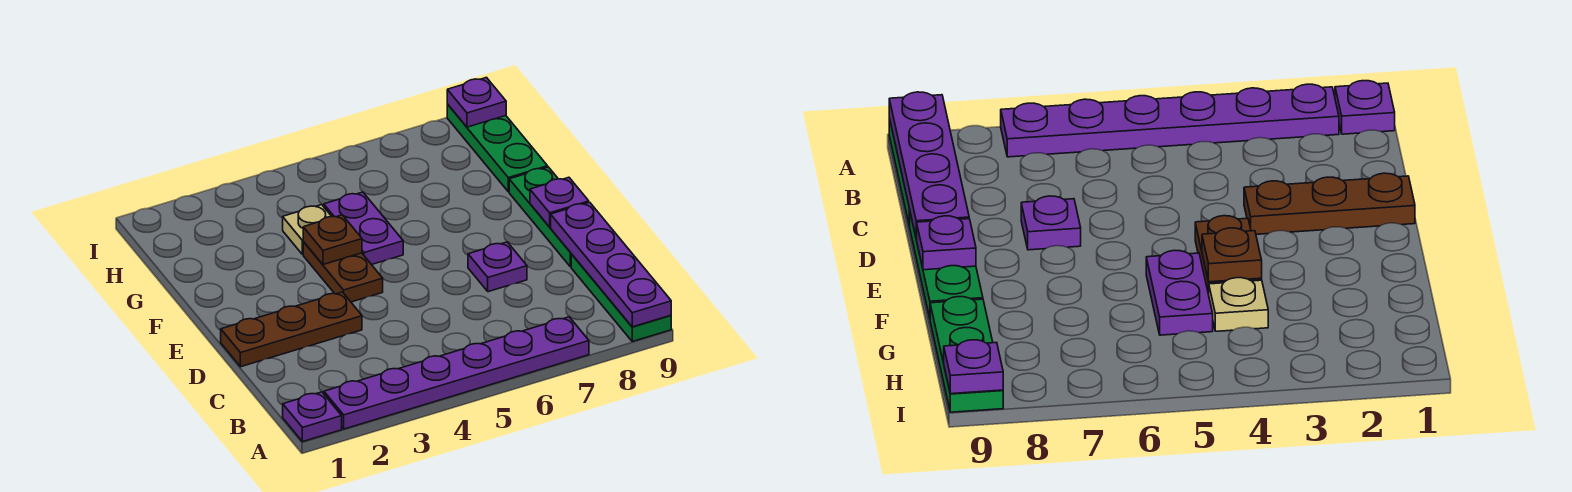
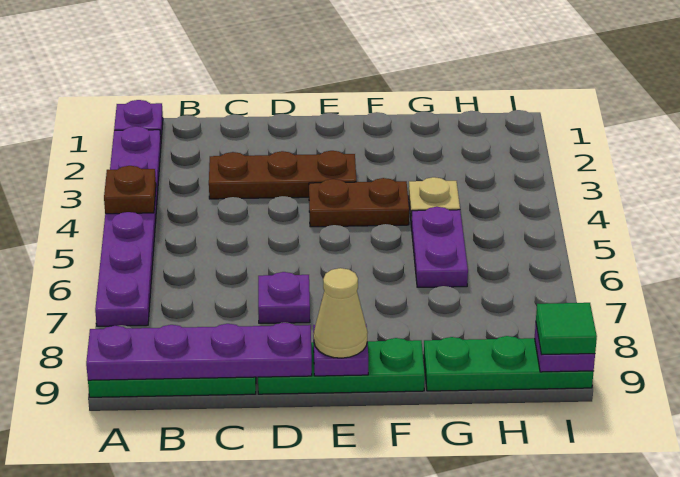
brown 1x3 plate [221,292,362,367] -> brown 1x3 plate turned to [209,151,356,199]
none -> tan 1x1 cone [314,268,368,358]
brown 1x1 plate [303,215,362,265] -> brown 1x1 plate moved to [104,166,156,214]
purple 1x2 plate [324,192,403,265] -> purple 1x2 plate turned to [411,207,468,287]
none -> green 1x1 tile [536,303,597,355]

